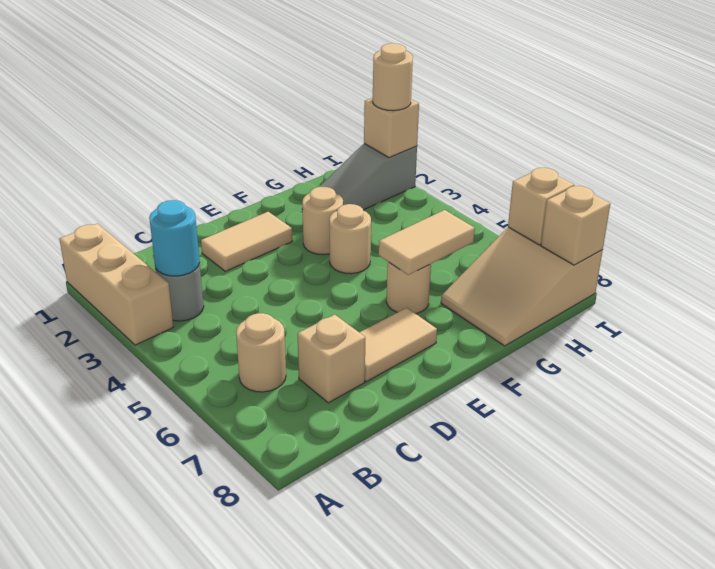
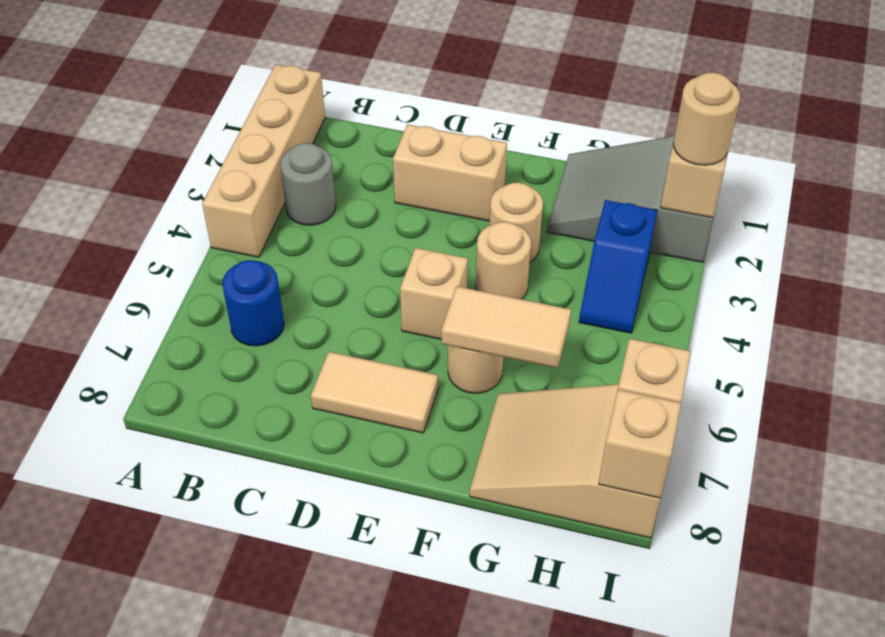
tan 1x3 brick [59,224,173,345] -> tan 1x4 brick [202,64,325,257]
cyan 1x1 round brick [149,200,200,276] -> none
tan 1x1 round brick [236,313,286,392] -> blue 1x1 round brick [222,260,284,346]
tan 1x1 brick [298,315,365,403] -> tan 1x1 brick moved to [400,248,468,339]
tan 1x2 tile [201,212,292,271] -> tan 1x2 brick [393,124,507,221]
grey 1x3 slope [302,144,417,210] -> grey 2x3 slope [547,136,713,262]
none -> blue 1x2 slope [579,200,657,333]

